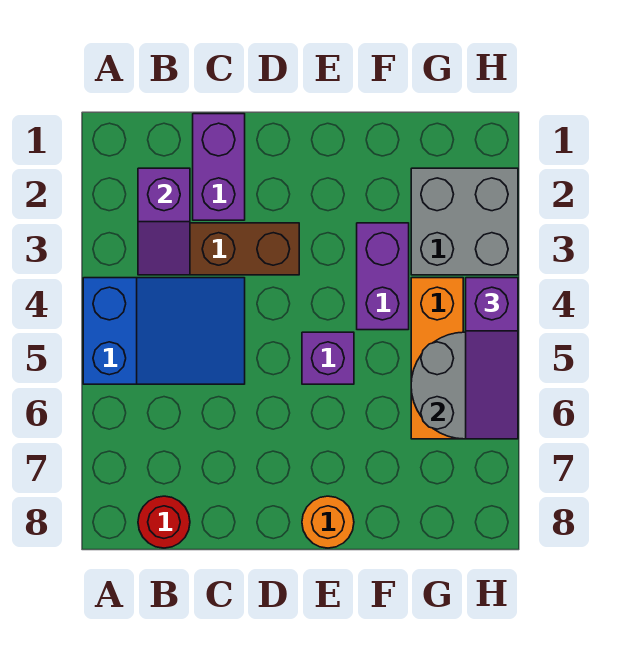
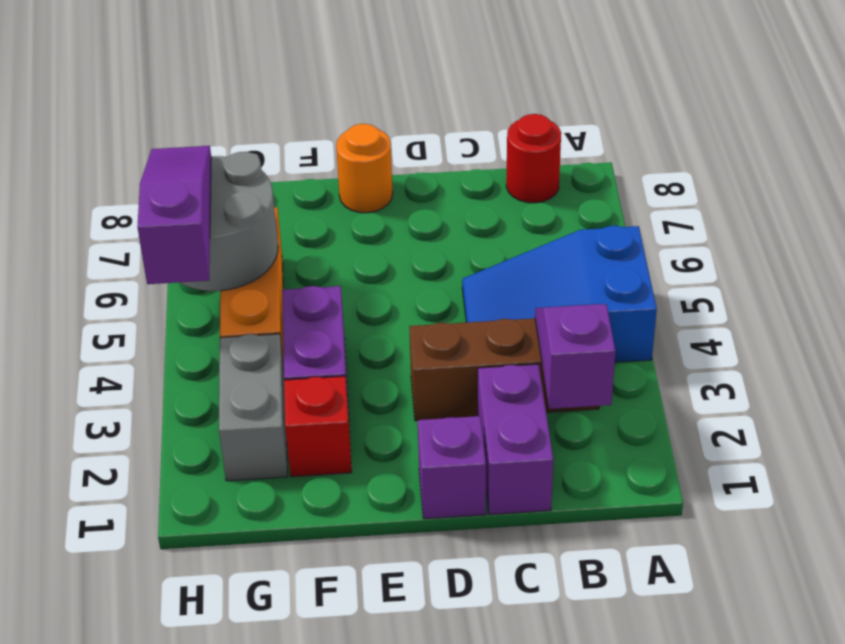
purple 1x1 brick [302,332,354,384] -> purple 1x1 brick moved to [418,416,486,519]
none -> red 1x1 brick [284,376,352,477]
grey 2x2 brick [411,168,518,275] -> grey 1x2 brick [219,334,287,481]

